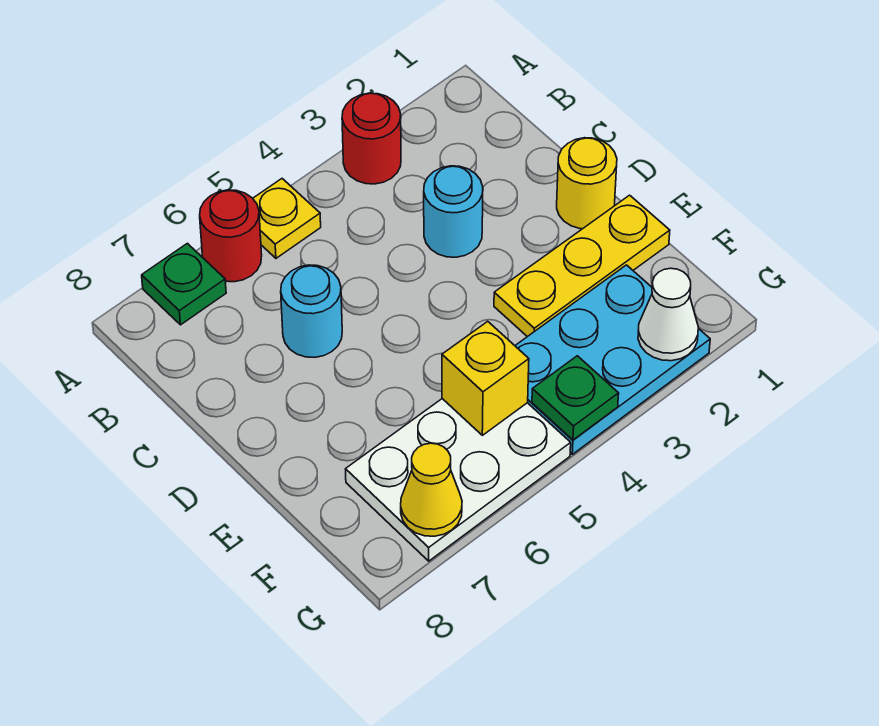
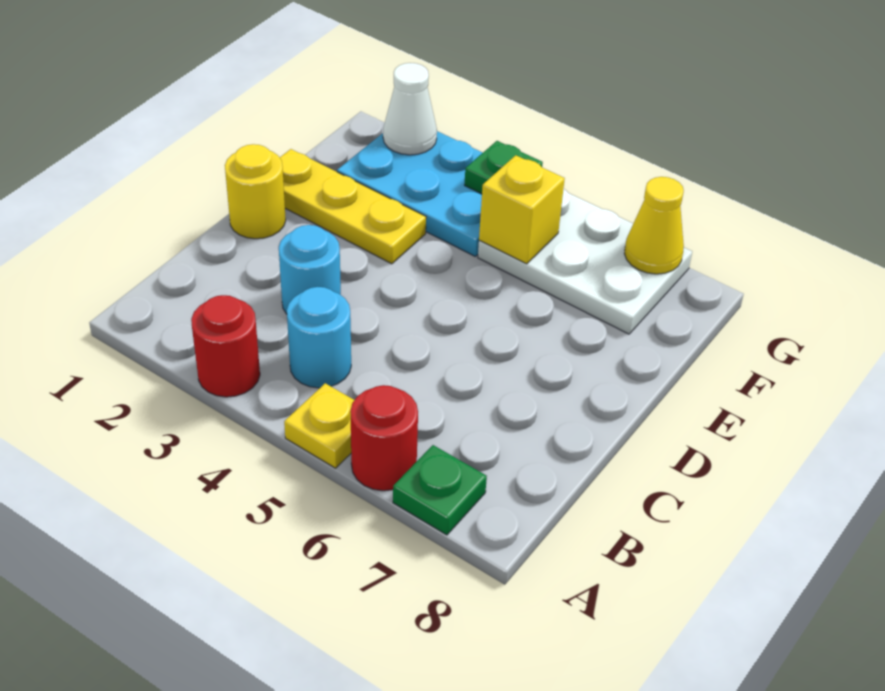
cyan 1x1 round brick [281,265,342,357] -> cyan 1x1 round brick moved to [287,287,351,388]

